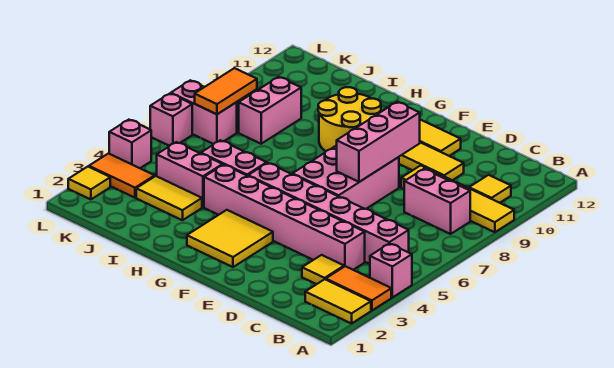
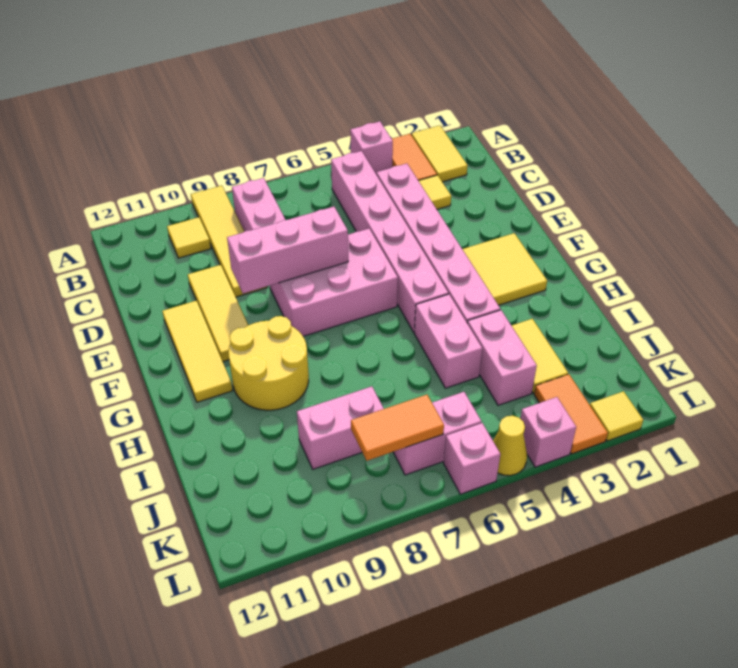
pink 1x2 brick [171,80,237,144] -> pink 1x2 brick turned to [393,392,482,475]
none -> yellow 1x1 cone [493,416,527,476]

